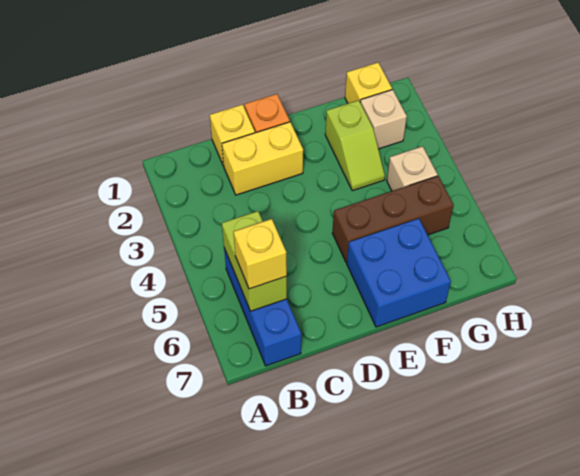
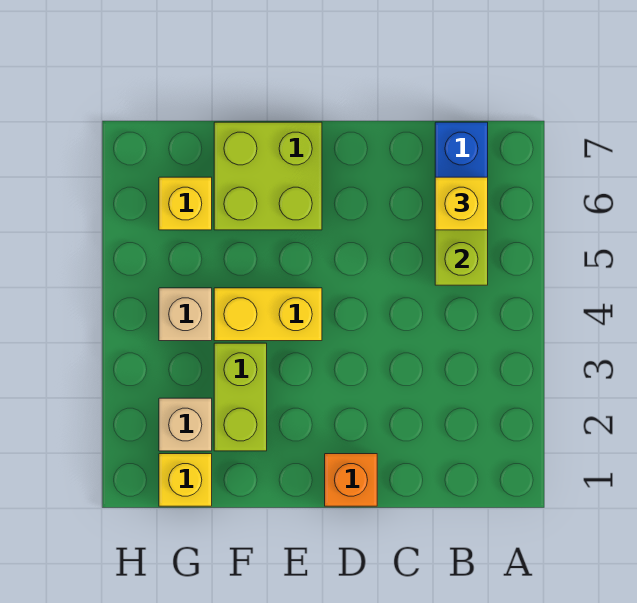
yellow 1x1 brick [210,105,255,166] -> yellow 1x1 brick moved to [159,177,212,230]
yellow 1x2 brick [222,122,303,195] -> yellow 1x2 brick moved to [214,288,322,341]
brown 1x3 brick [332,176,454,263] -> none
blue 2x2 brick [347,218,451,327] -> lime 2x2 brick [214,122,322,230]
lime 1x2 slope [325,100,385,191] -> lime 1x2 brick [214,343,267,451]

